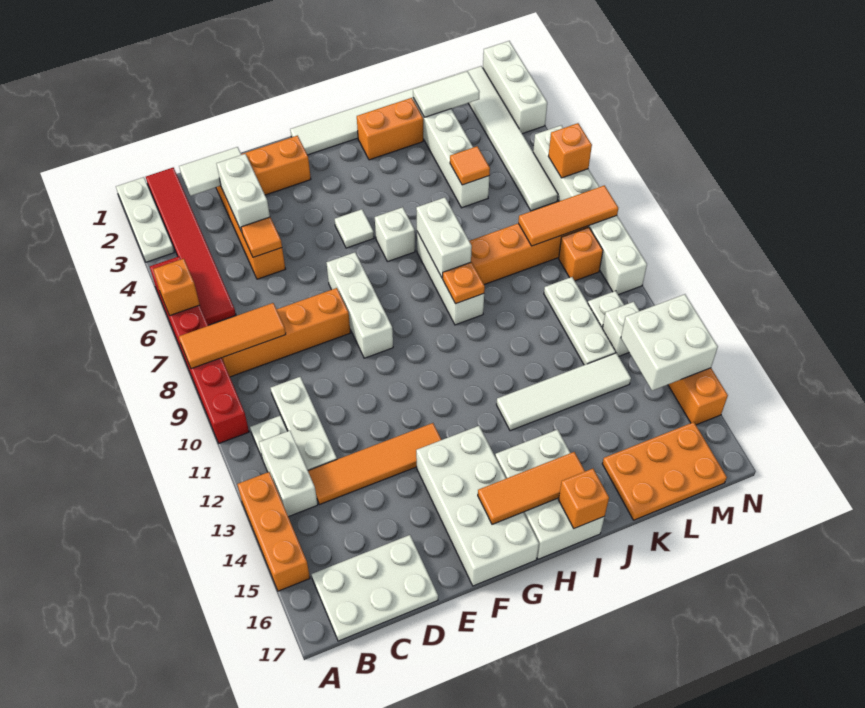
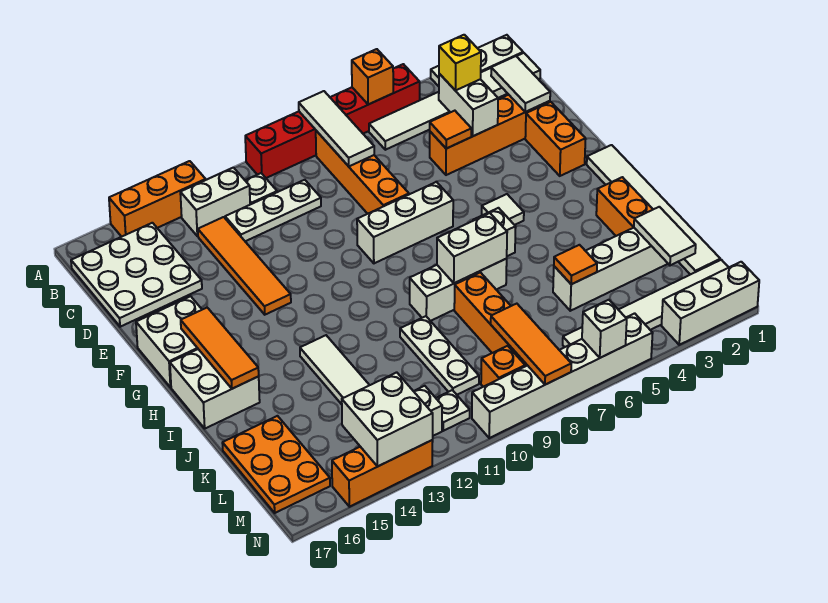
orange 1x3 tile [179,303,286,369] -> white 1x3 tile [299,91,374,166]
red 1x6 tile [146,168,236,325] -> white 1x6 tile [369,53,540,150]
white 2x3 plate [311,535,438,641] -> white 3x3 plate [71,223,202,327]
none -> yellow 1x1 brick [439,35,481,91]
white 1x2 brick [217,154,270,232] -> white 1x2 brick turned to [439,74,498,136]
white 2x4 brick [416,426,539,586] -> white 2x2 brick [136,296,202,387]
white 2x3 brick [495,430,605,559] -> white 2x2 brick [170,349,260,428]
orange 1x1 plate [443,262,485,304] -> none
orange 1x1 brick [558,469,609,528] -> none
white 1x3 plate [544,277,616,365] -> white 1x3 plate turned to [400,316,479,395]
orange 1x1 brick [548,123,592,178] -> white 1x1 brick [582,300,627,358]

